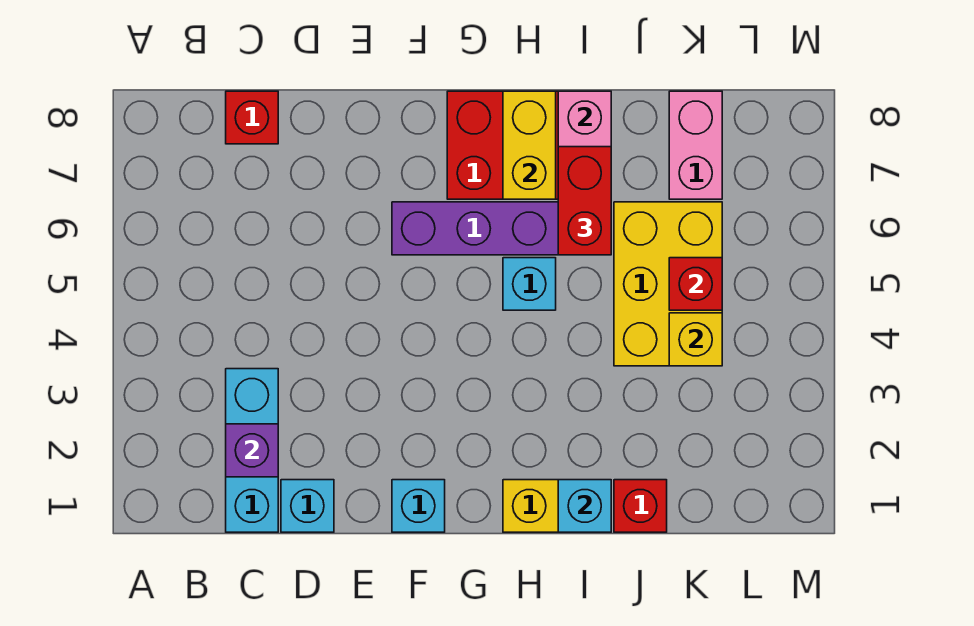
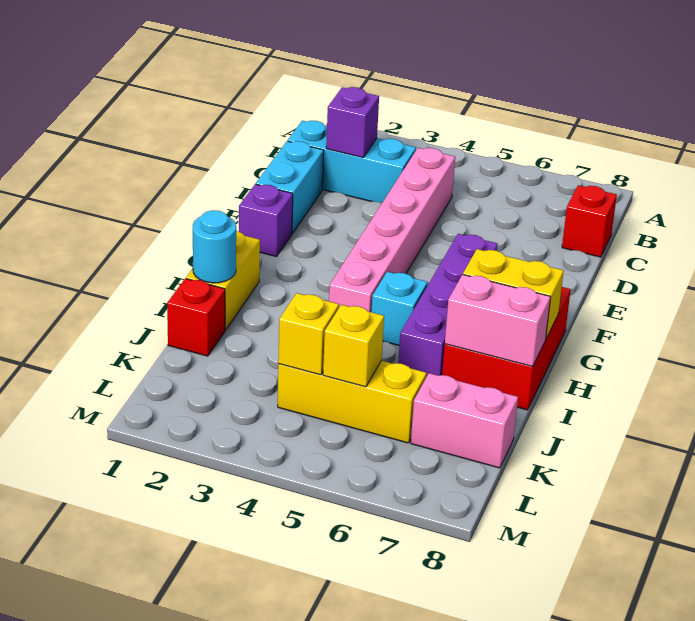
none -> pink 1x6 brick [329,148,455,312]
cyan 1x1 brick [281,480,334,532] -> cyan 1x2 brick [256,141,324,234]
cyan 1x1 brick [392,480,445,532] -> purple 1x1 brick [239,184,293,257]
cyan 1x1 brick [558,480,611,532] -> cyan 1x1 round brick [193,210,236,283]
red 1x2 brick [558,147,611,255] -> none
yellow 2x3 brick [614,202,722,366] -> yellow 1x3 brick [278,361,427,443]
red 1x1 brick [669,258,722,310] -> yellow 1x1 brick [323,305,384,387]

